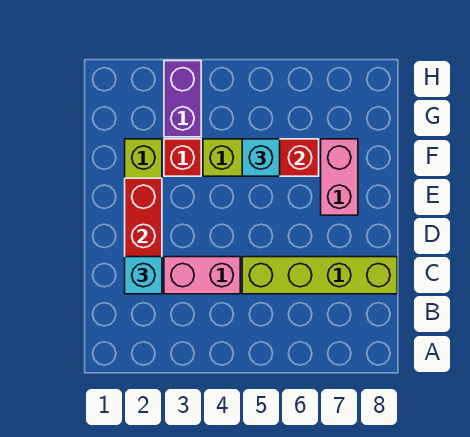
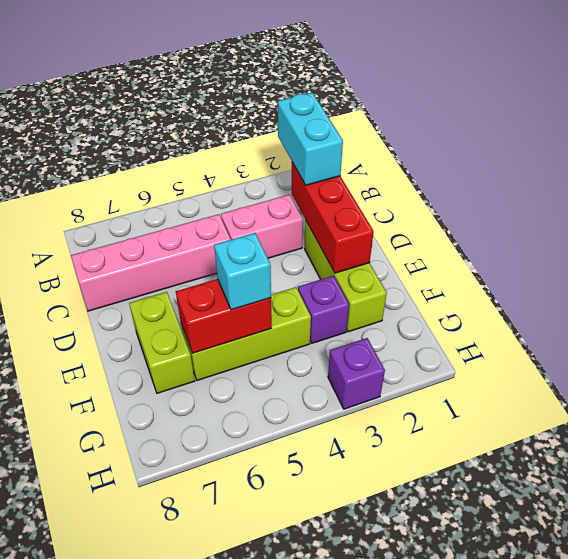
cyan 1x1 brick [125,257,162,294] -> cyan 1x2 brick [278,93,343,185]
lime 1x4 brick [242,257,397,294] -> pink 1x4 brick [71,214,231,311]
pink 1x2 brick [321,139,358,215] -> lime 1x2 brick [129,292,195,393]
red 1x1 brick [164,139,201,176] -> purple 1x1 brick [298,276,349,343]
purple 1x2 brick [164,61,201,137] -> purple 1x1 brick [328,338,385,409]

